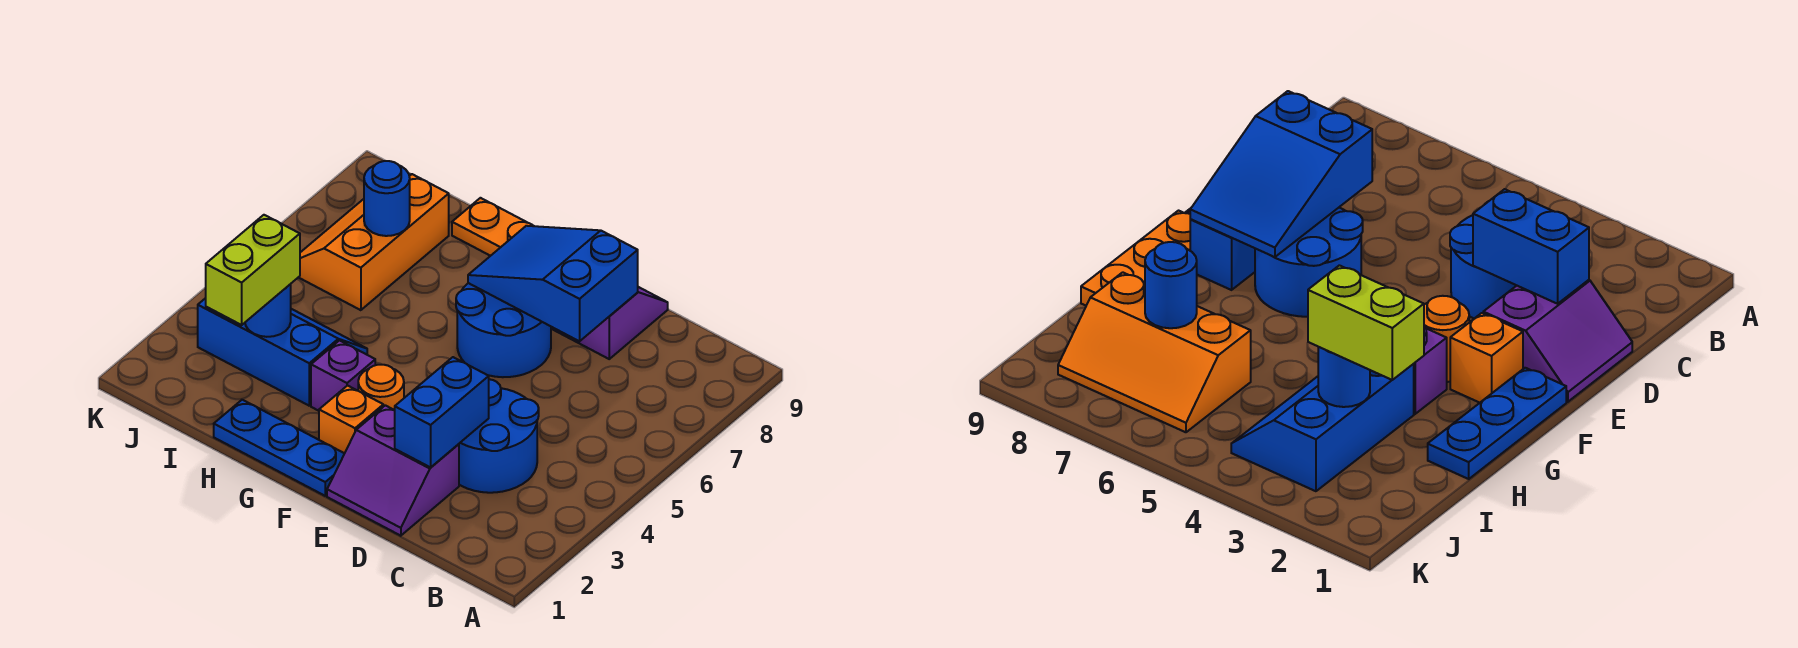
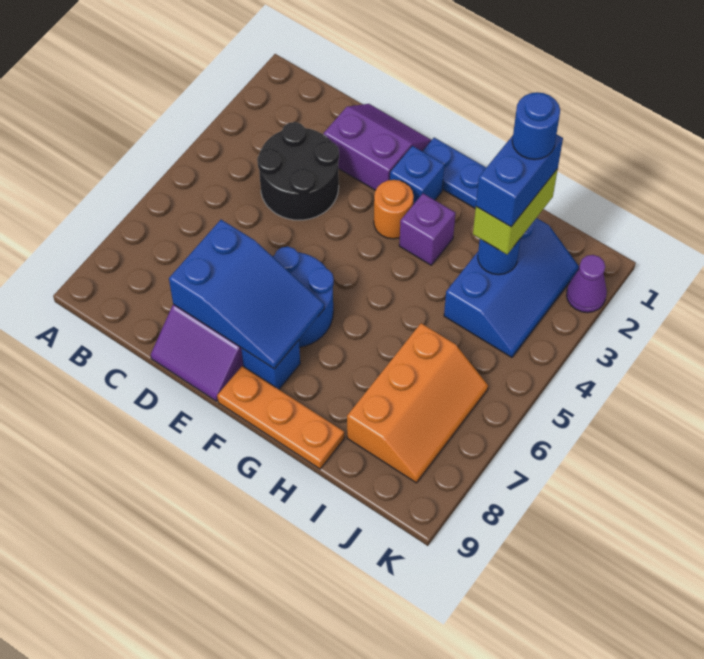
blue 2x2 round brick [459,379,539,493] -> black 2x2 round brick [257,122,339,220]
blue 1x2 brick [395,357,489,467] -> blue 1x2 brick moved to [476,134,563,227]
orange 1x1 brick [319,386,383,453] -> blue 1x1 brick [390,146,444,205]
blue 2x3 slope [198,298,367,406] -> blue 2x3 slope turned to [444,218,579,357]
blue 1x1 round brick [364,161,410,236] -> blue 1x1 round brick moved to [512,92,560,159]
none -> purple 1x1 cone [566,255,607,313]

